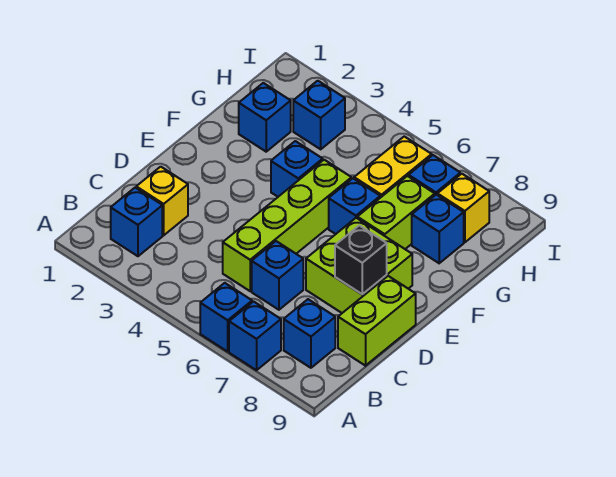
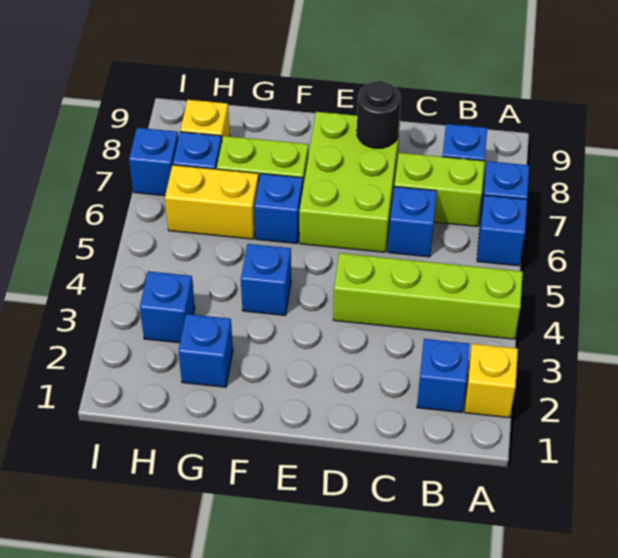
yellow 1x1 brick [136,167,188,235] -> yellow 1x1 brick moved to [464,344,518,418]
lime 1x4 brick [223,160,352,291] -> lime 1x4 brick moved to [333,253,523,339]
lime 1x2 brick [338,276,416,366] -> lime 1x2 brick moved to [394,153,485,226]
lime 2x2 brick [306,218,412,313] -> lime 2x3 brick [299,112,400,252]
black 1x1 brick [335,225,387,294] -> black 1x1 round brick [357,81,401,148]
blue 1x1 brick [412,195,464,263] -> blue 1x1 brick moved to [129,128,178,196]

